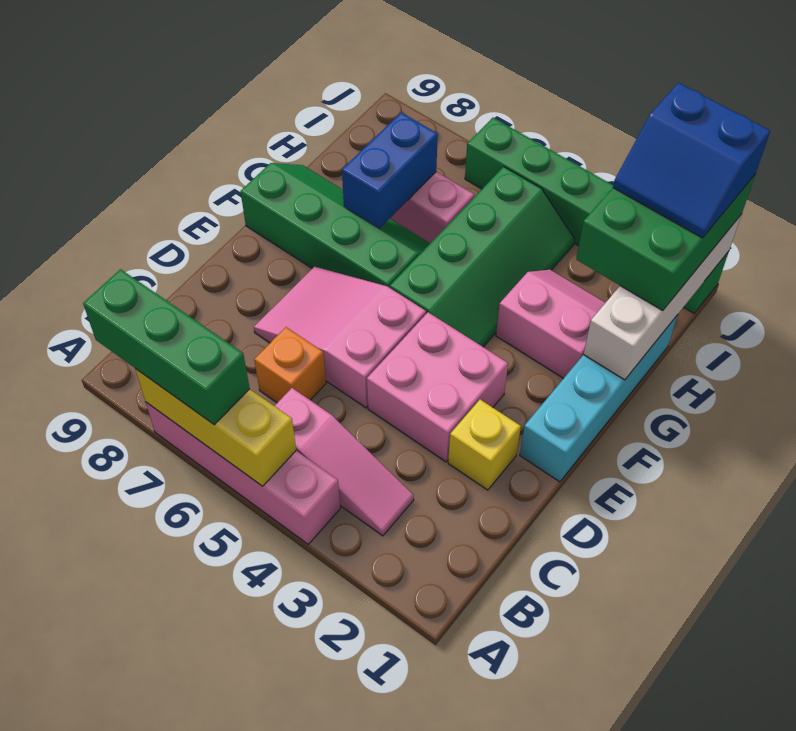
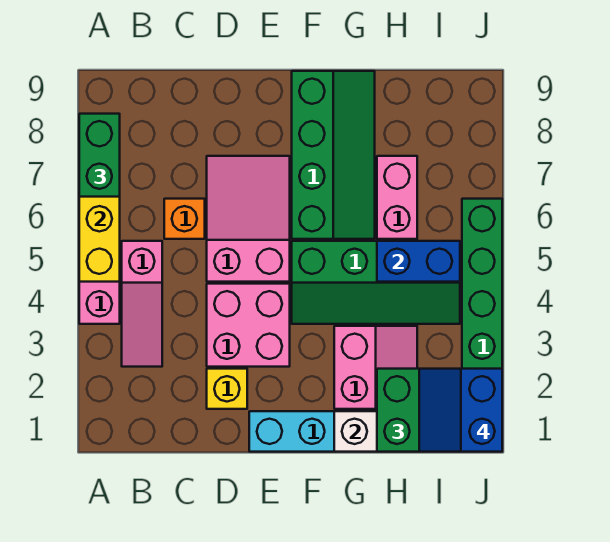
green 1x3 brick [83,269,250,425] -> green 1x2 brick [79,114,120,197]
blue 1x2 brick [342,113,438,228] -> blue 1x2 brick moved to [377,241,460,282]

